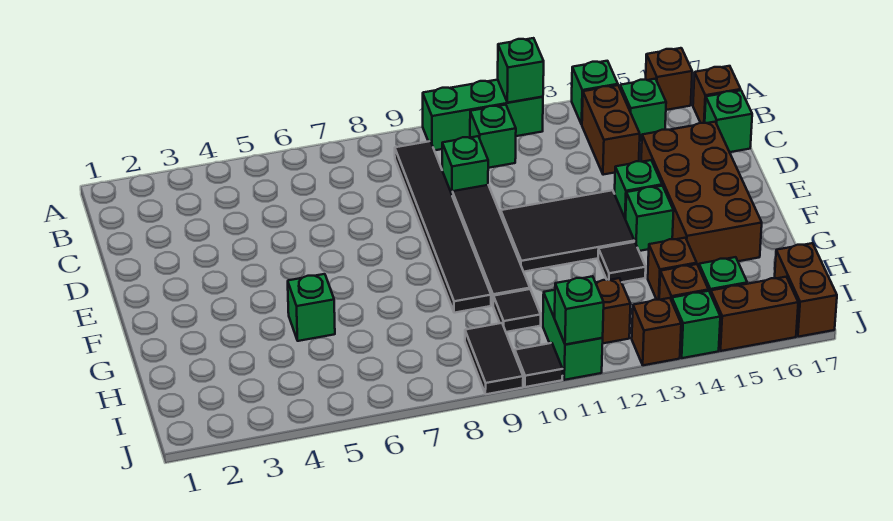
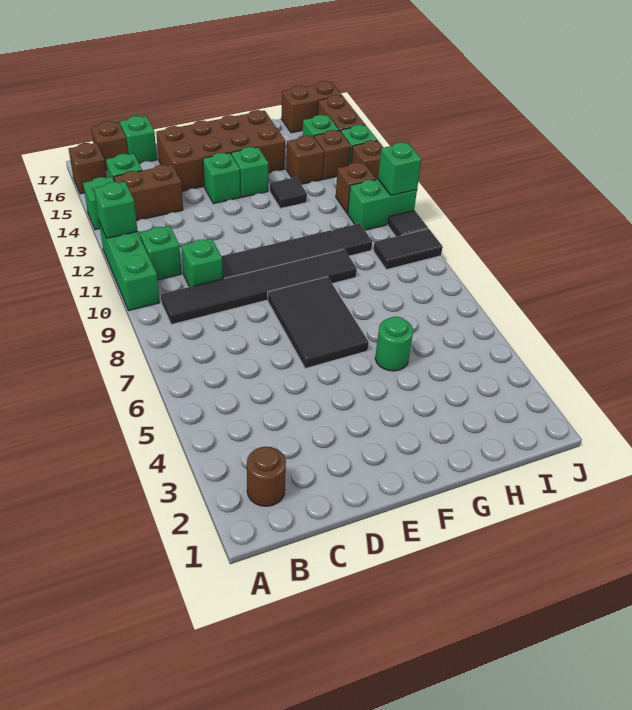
none -> brown 1x1 round brick [247,447,286,506]
black 2x3 tile [501,190,634,272] -> black 2x3 tile moved to [268,277,369,369]
green 1x1 brick [288,274,335,341] -> green 1x1 round brick [375,317,413,371]

